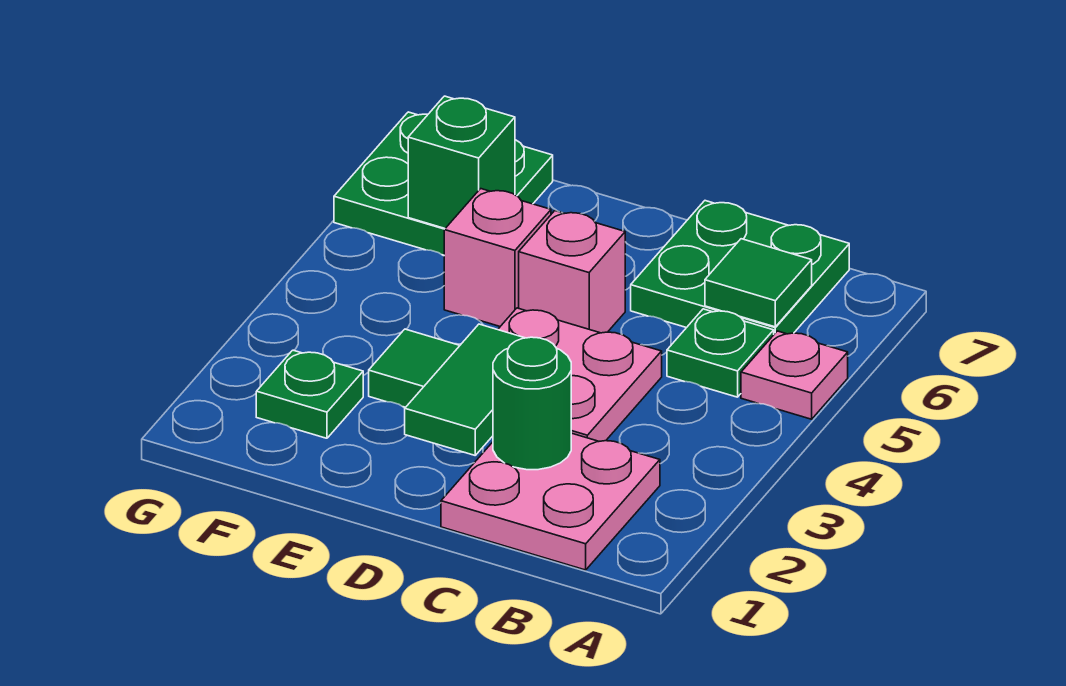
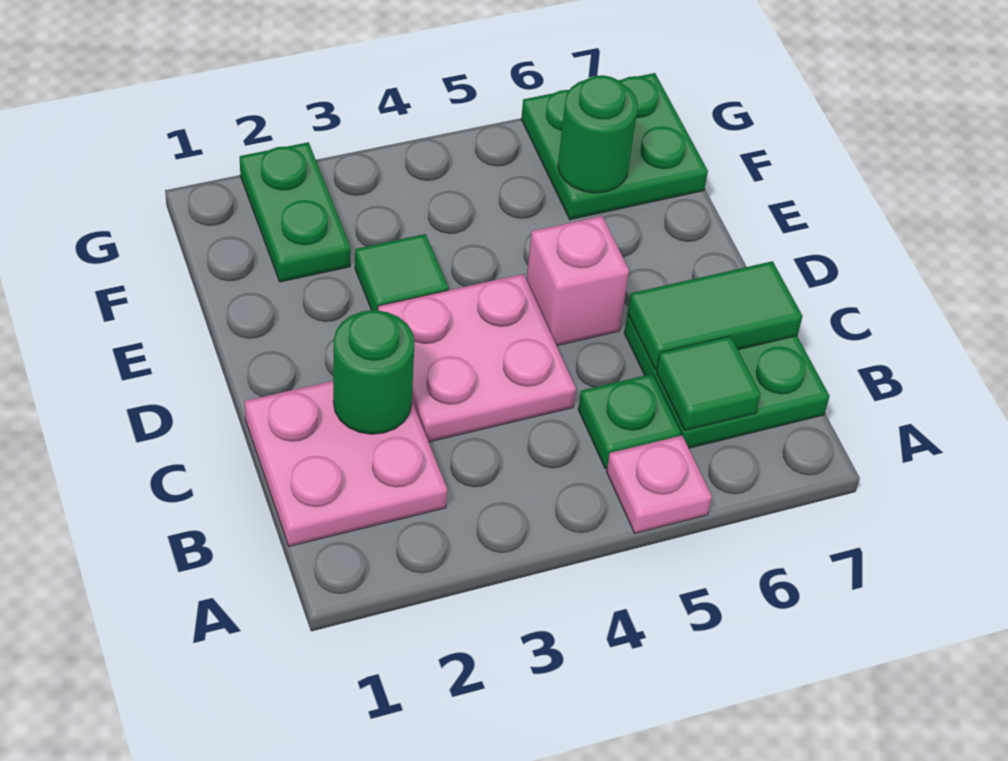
green 1x2 tile [405,324,524,455] -> green 1x2 tile moved to [628,261,803,369]
pink 1x1 brick [444,189,551,326] -> none
green 1x1 plate [256,350,363,438] -> green 1x2 plate [240,142,351,282]
green 1x1 brick [408,96,515,228] -> green 1x1 round brick [558,75,638,193]

